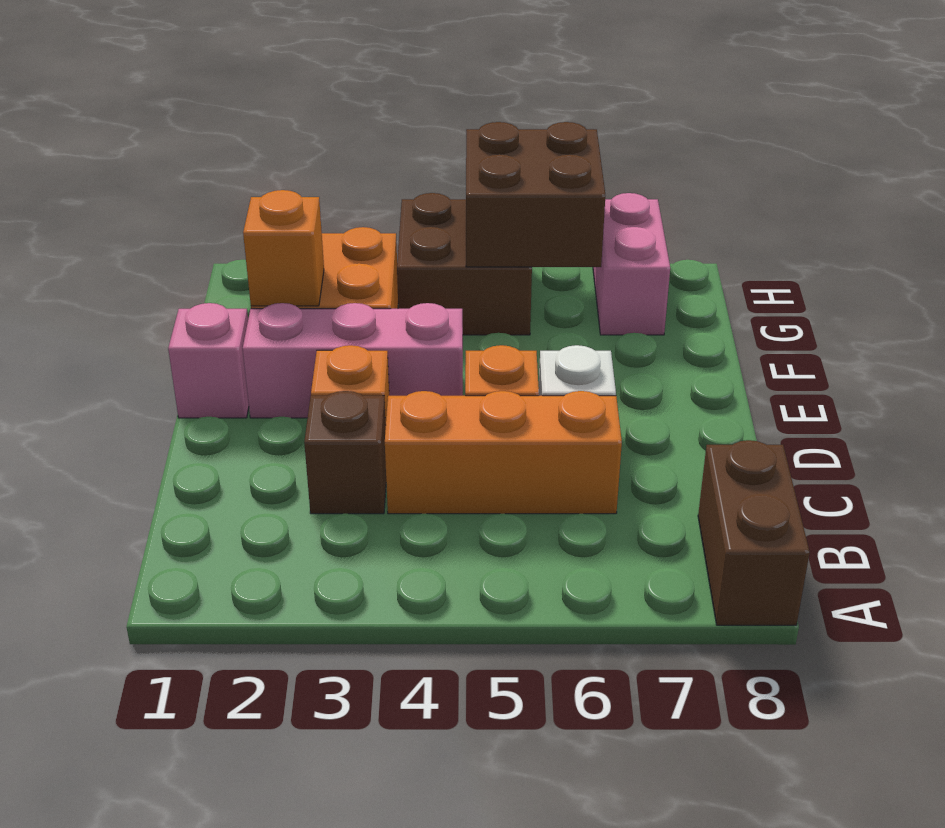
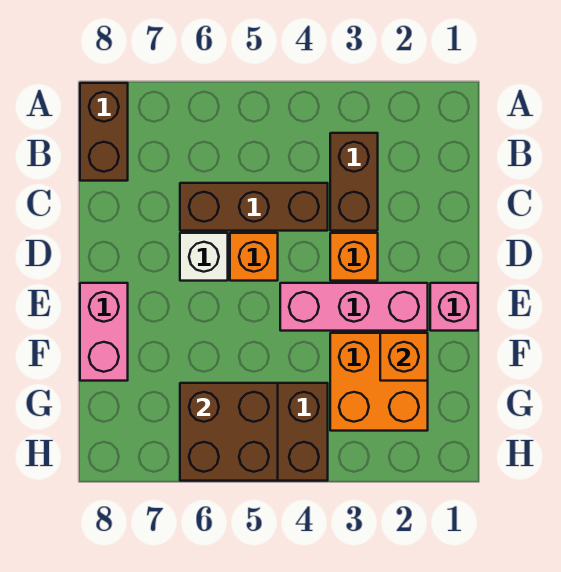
brown 1x1 brick [304,391,386,514] -> brown 1x2 brick [330,133,378,231]
orange 1x3 brick [385,391,622,514] -> brown 1x3 brick [180,183,328,231]
pink 1x2 brick [593,193,670,335] -> pink 1x2 brick moved to [80,283,128,381]

